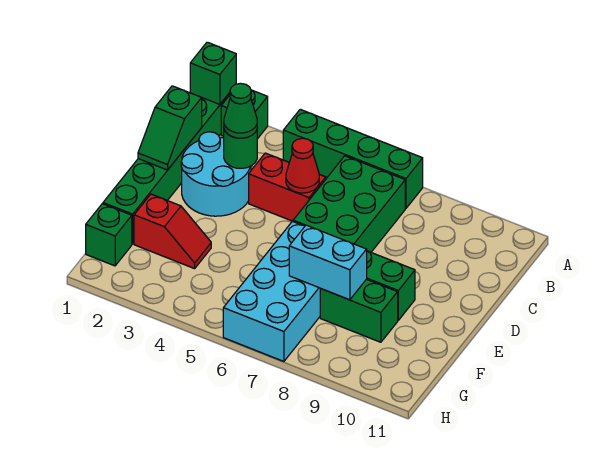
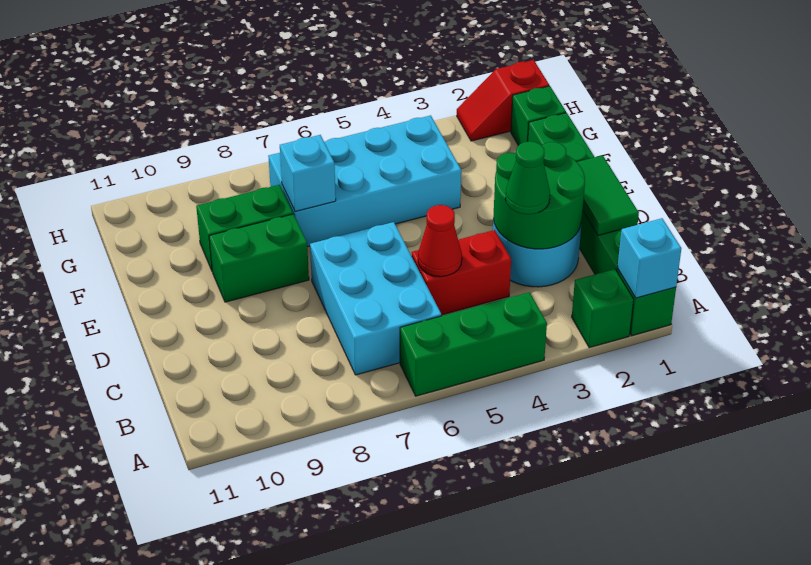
green 1x1 brick [190,42,236,104] -> cyan 1x1 brick [617,218,681,298]
green 1x4 brick [283,109,423,208] -> green 1x3 brick [400,292,547,396]
green 2x3 brick [293,156,405,252] -> cyan 2x3 brick [310,222,441,375]
green 1x2 slope [138,86,202,170] -> green 1x2 tile [577,155,639,235]
green 1x1 round brick [224,130,257,168] -> green 2x2 round brick [493,142,585,249]
cyan 2x4 brick [223,221,321,361] -> cyan 2x4 brick turned to [268,115,461,247]
red 1x2 slope [134,194,211,269] -> red 1x2 slope moved to [457,60,549,141]
cyan 1x2 brick [289,225,367,300] -> cyan 1x1 brick [280,135,336,212]

